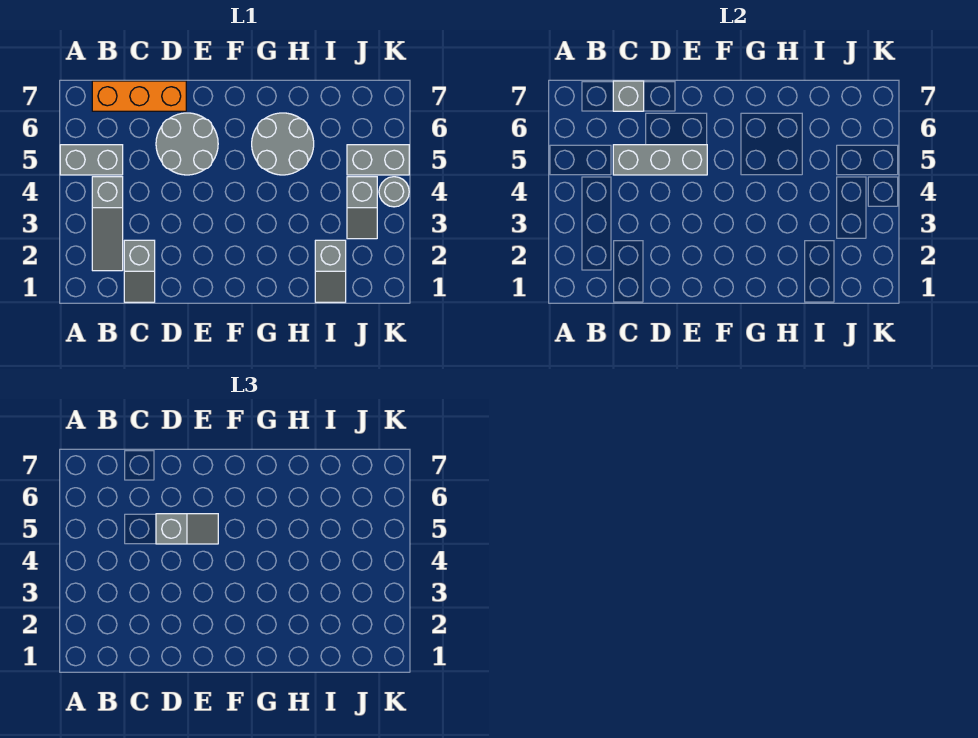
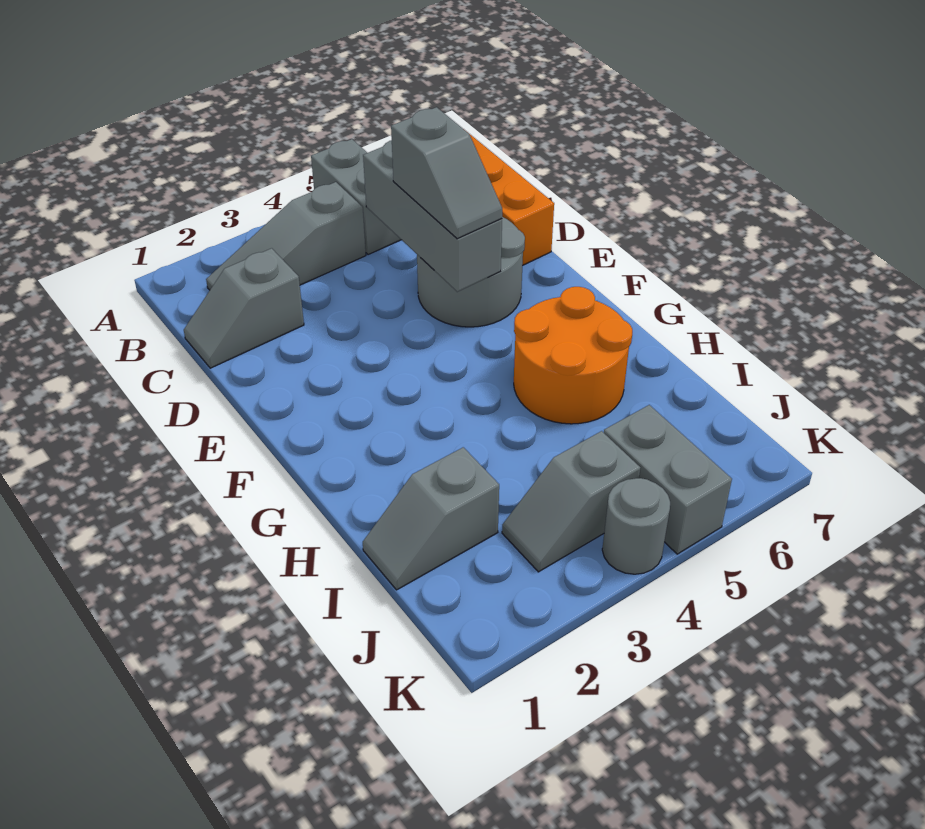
grey 1x1 brick [613,81,644,111] -> none
grey 2x2 round brick [252,113,314,175] -> orange 2x2 round brick [514,287,632,424]

